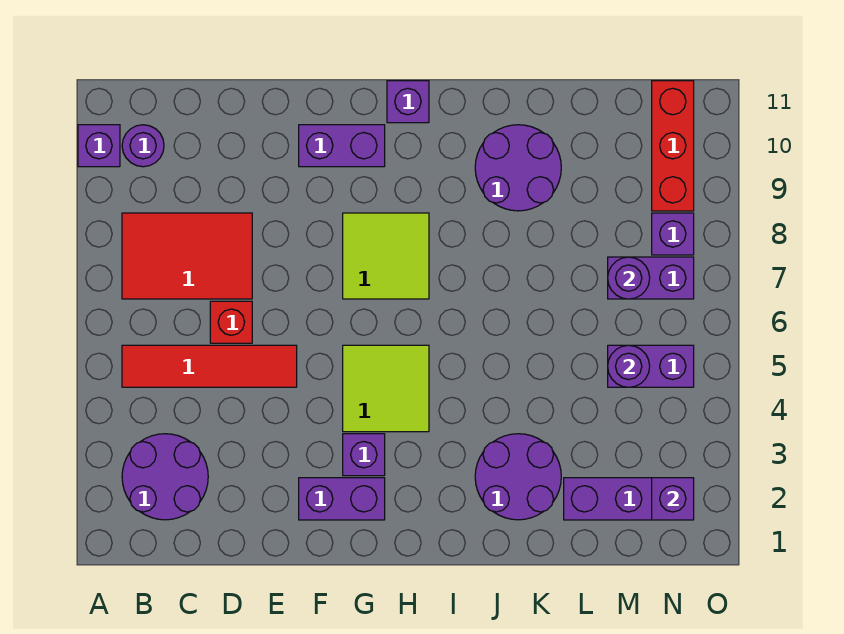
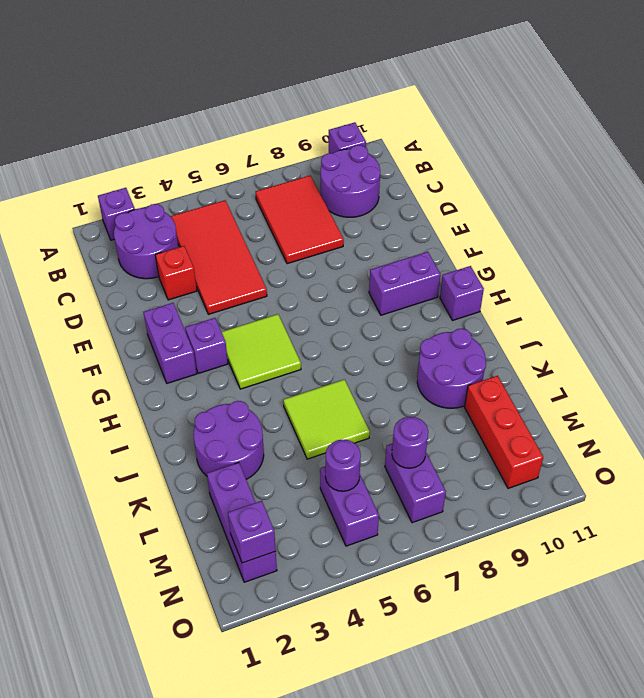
red 1x4 tile [122,345,297,387] -> red 2x4 tile [170,200,267,314]
purple 1x1 round brick [122,125,164,167] -> purple 2x2 round brick [321,145,380,217]
red 1x1 brick [210,301,252,343] -> red 1x1 brick moved to [155,246,197,300]
purple 1x2 brick [299,125,385,167] -> purple 1x2 brick turned to [369,252,440,315]
lime 2x2 tile [343,213,429,299] -> lime 2x2 tile moved to [283,379,370,459]
purple 1x1 brick [652,213,694,255] -> purple 1x1 brick moved to [98,188,135,240]
red 1x3 brick [652,81,694,211] -> red 1x3 brick turned to [465,376,543,488]

